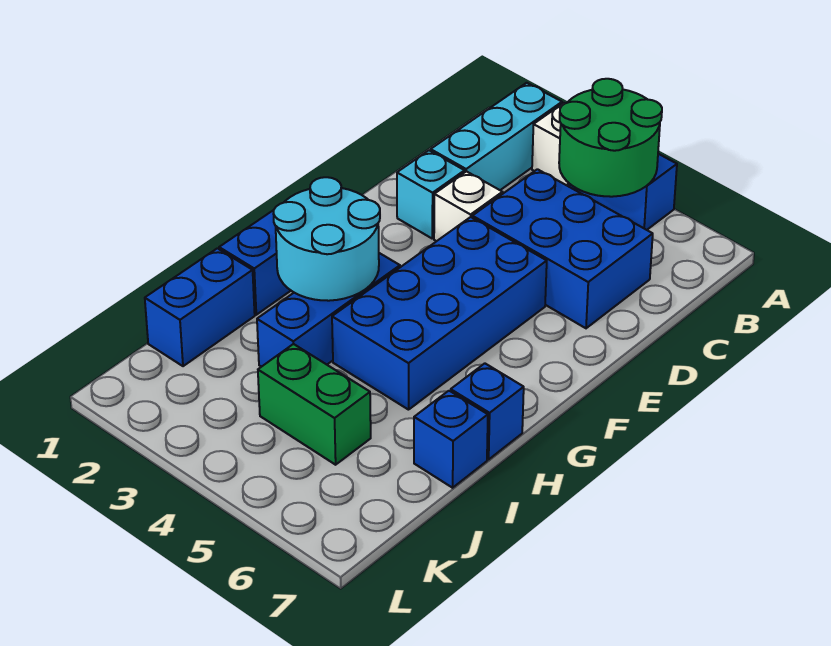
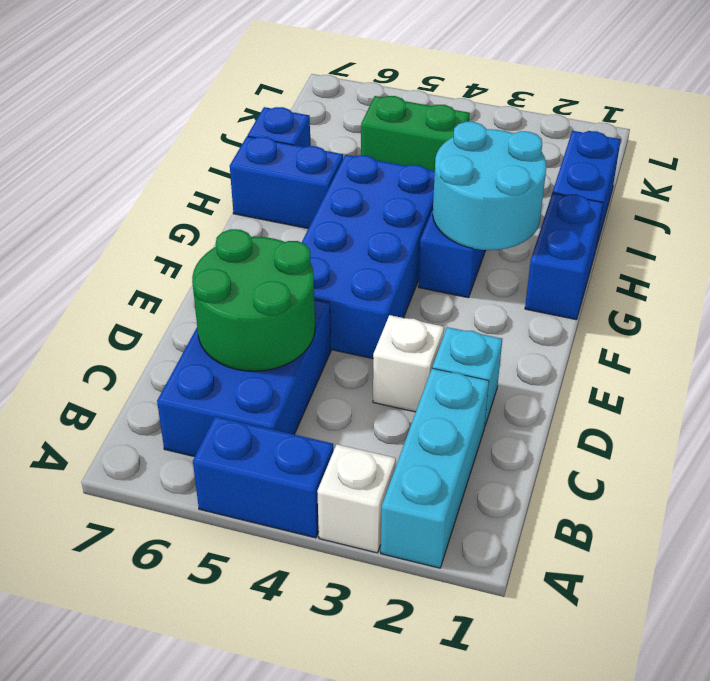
green 2x2 round brick [559,79,662,197] -> green 2x2 round brick moved to [192,229,315,371]
blue 2x3 brick [472,169,653,328] -> blue 2x3 brick turned to [157,299,331,457]
blue 1x1 brick [451,363,524,459] -> blue 1x2 brick [230,136,343,229]

